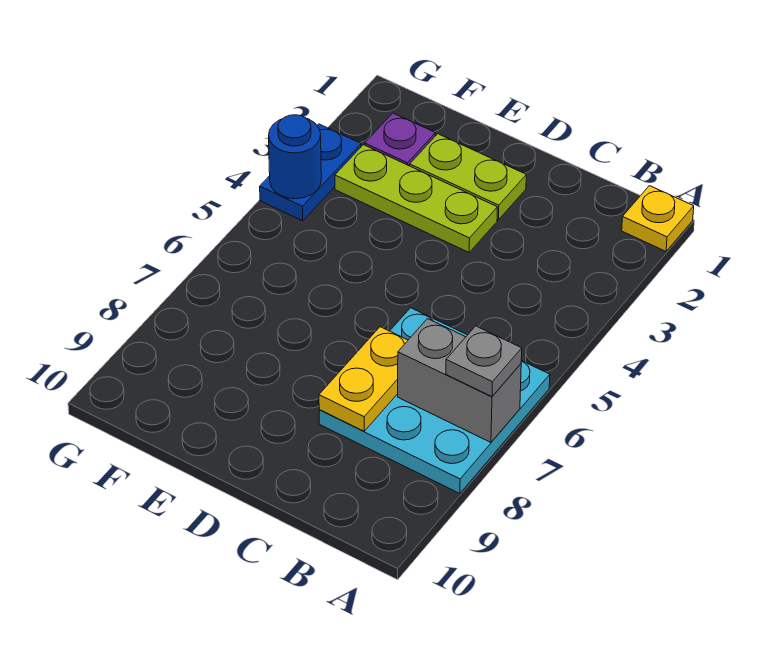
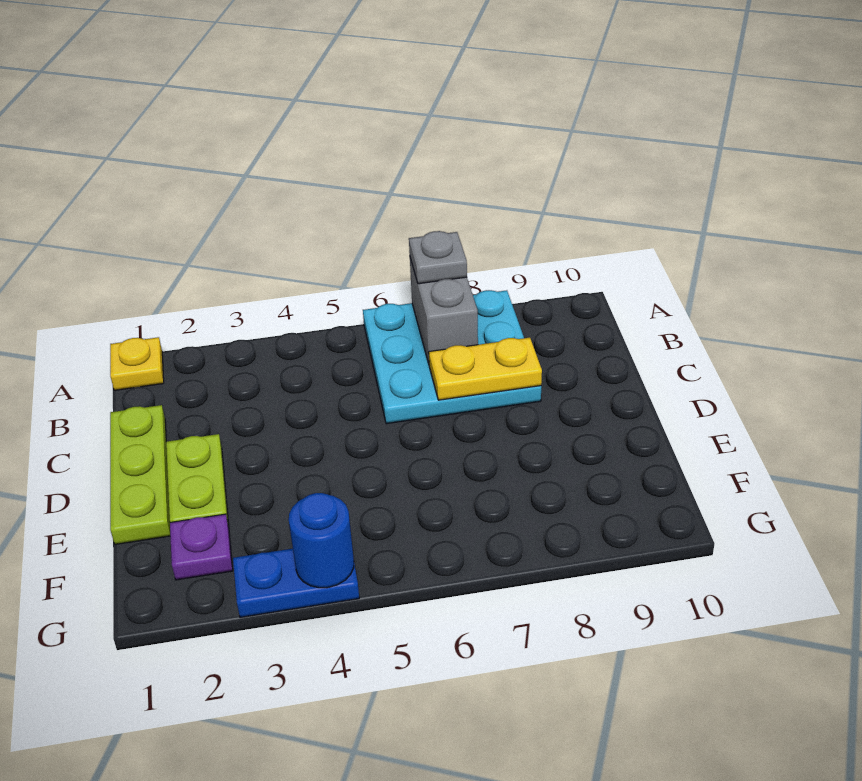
lime 1x3 plate [335,145,497,252] -> lime 1x3 plate moved to [110,405,170,544]

